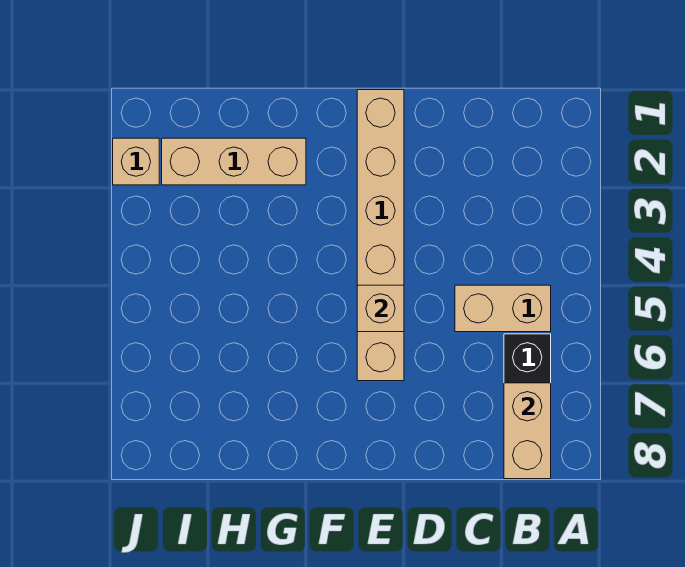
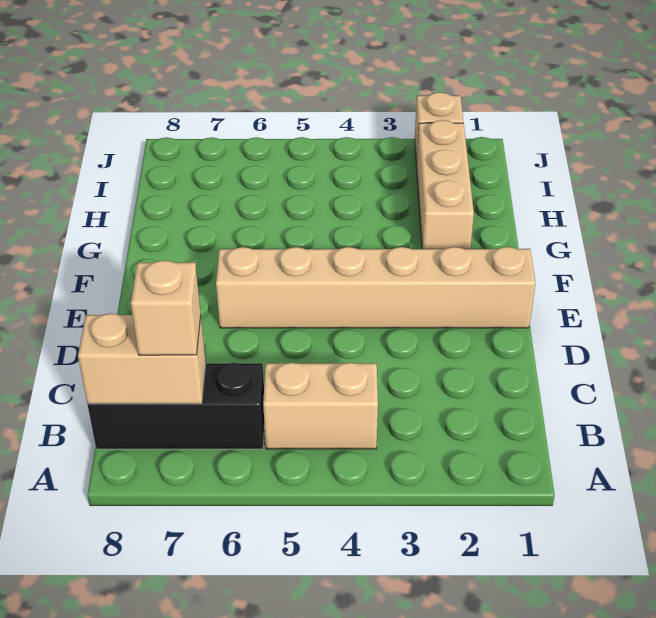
tan 1x2 brick [455,285,551,332] -> tan 1x2 brick turned to [263,362,378,449]
tan 1x1 brick [357,285,404,332] -> tan 1x1 brick moved to [131,260,201,355]

